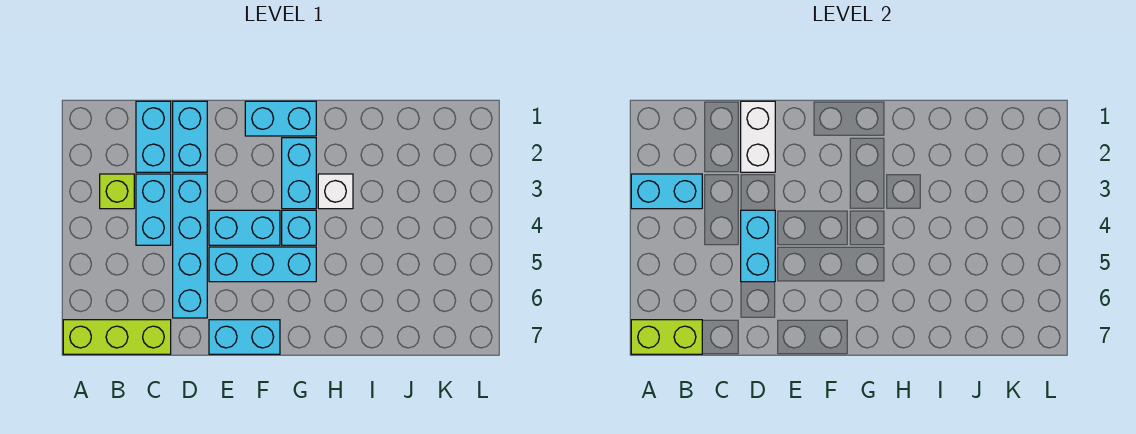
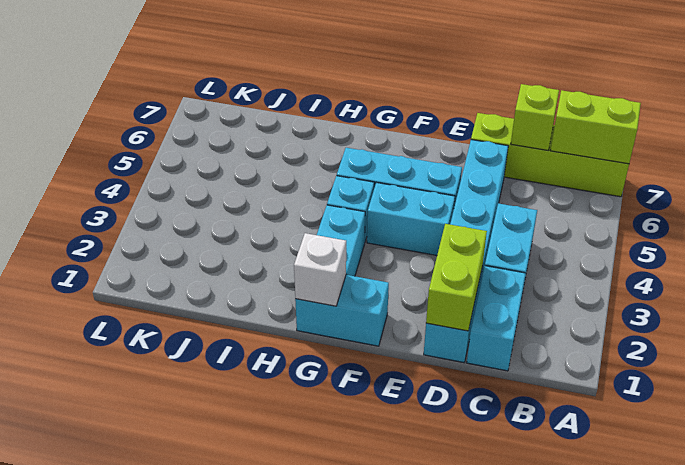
cyan 1x2 brick [631,174,702,209] -> none
lime 1x3 brick [63,320,171,354] -> lime 1x4 brick [471,113,629,197]
lime 1x1 brick [100,174,134,209] -> lime 1x1 brick moved to [511,84,559,150]
white 1x2 brick [741,101,775,172] -> lime 1x2 brick [426,224,487,331]
cyan 1x2 brick [741,210,775,282] -> none
cyan 1x2 brick [209,320,280,354] -> none
white 1x1 brick [318,174,353,209] -> white 1x1 brick moved to [294,233,346,306]

